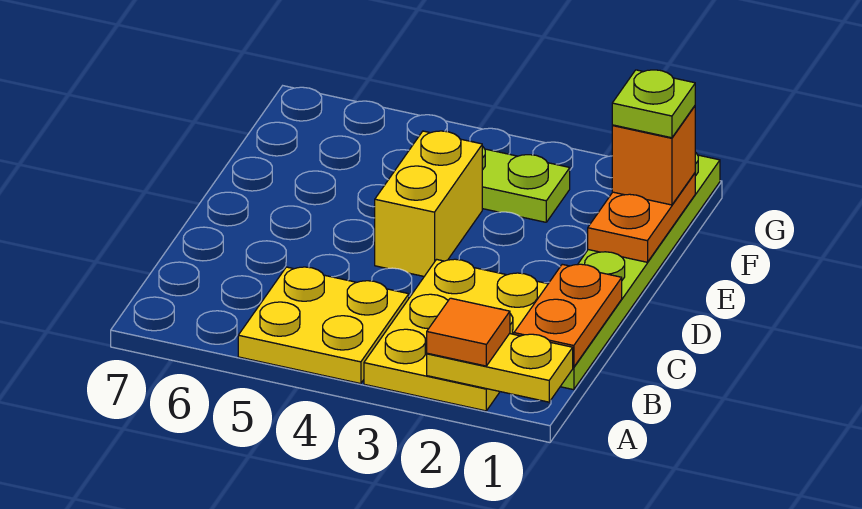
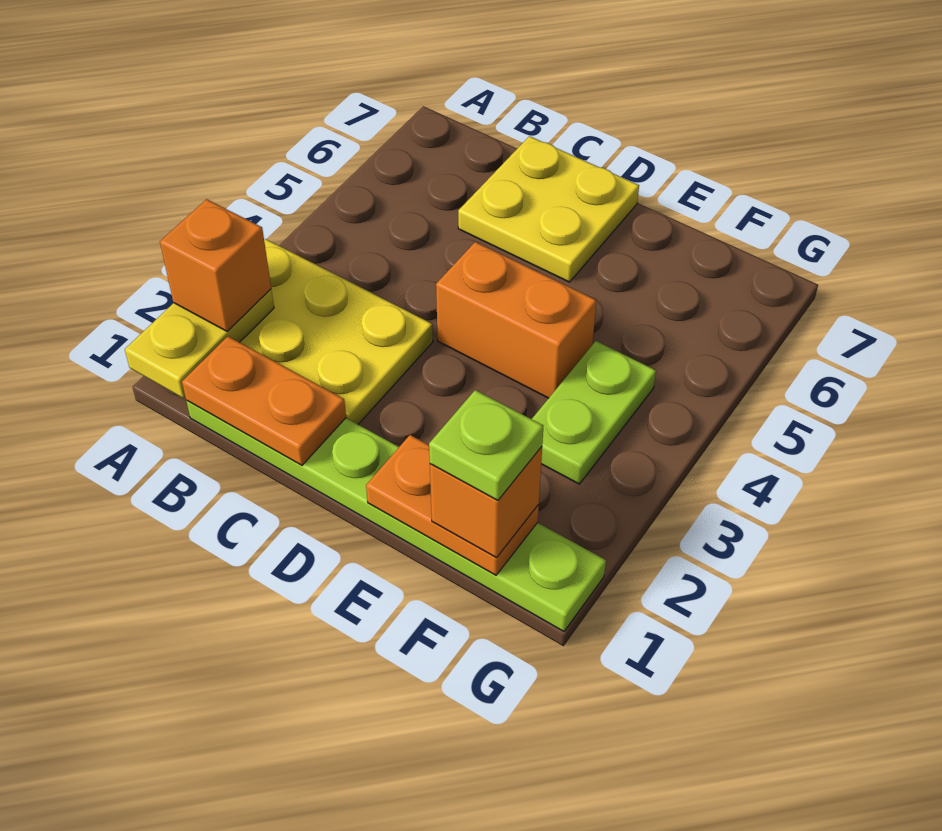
orange 1x1 tile [427,298,510,366] -> orange 1x1 brick [160,199,271,331]
yellow 2x2 plate [238,267,409,384] -> yellow 2x2 plate moved to [458,136,639,282]
yellow 1x2 brick [375,131,482,276] -> orange 1x2 brick [436,242,597,398]

